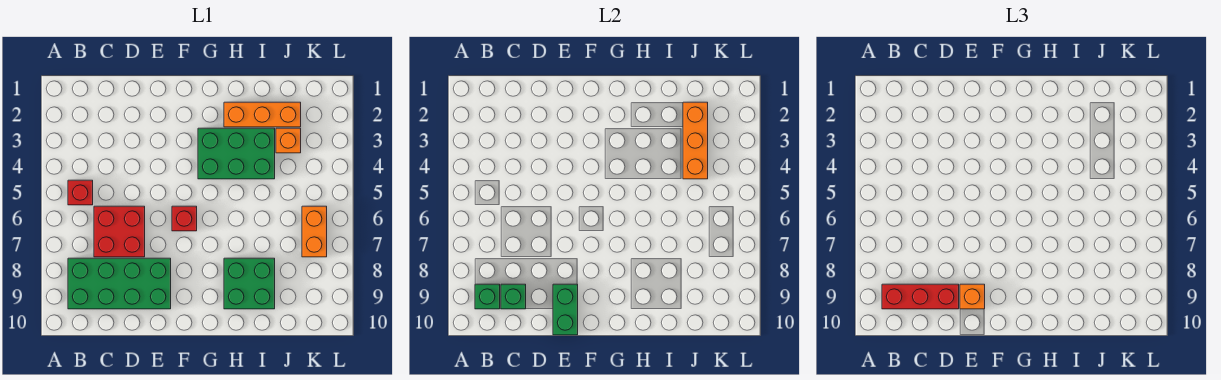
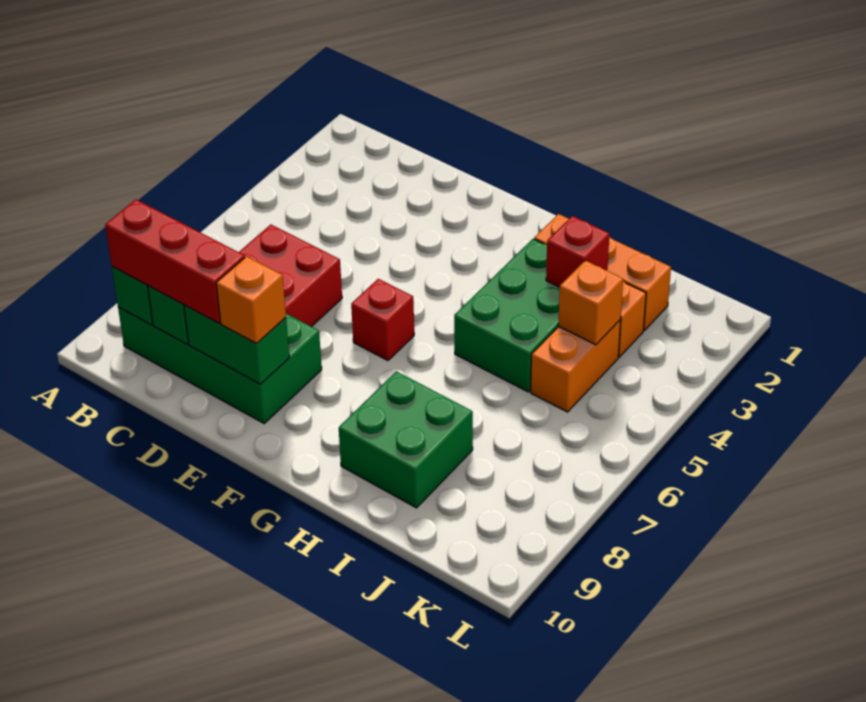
red 1x1 brick [68,180,93,205] -> red 1x1 brick moved to [546,216,609,287]
green 1x2 brick [553,284,578,335] -> green 1x2 brick turned to [184,305,289,384]
green 2x3 brick [198,128,275,179] -> green 2x3 brick turned to [454,239,560,392]
orange 1x3 brick [683,102,708,179] -> orange 1x1 brick [558,260,623,345]
orange 1x2 brick [302,206,327,257] -> orange 1x2 brick moved to [531,320,621,412]

